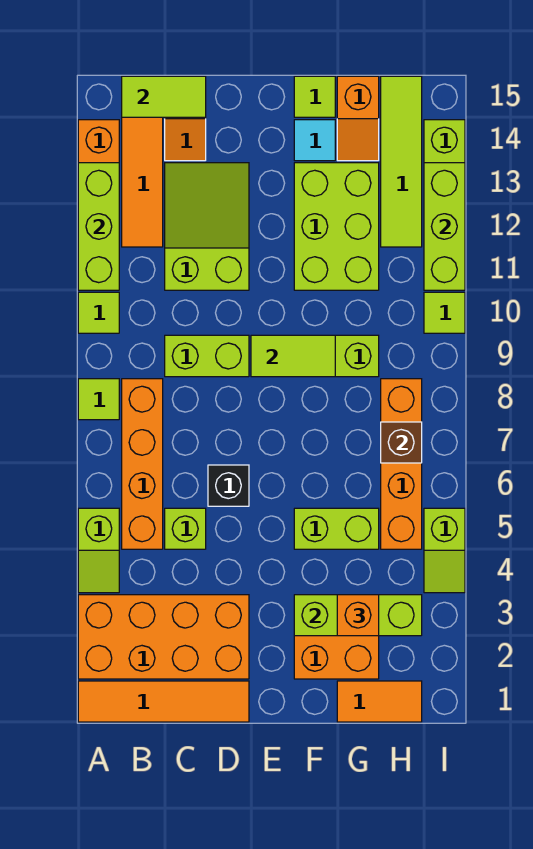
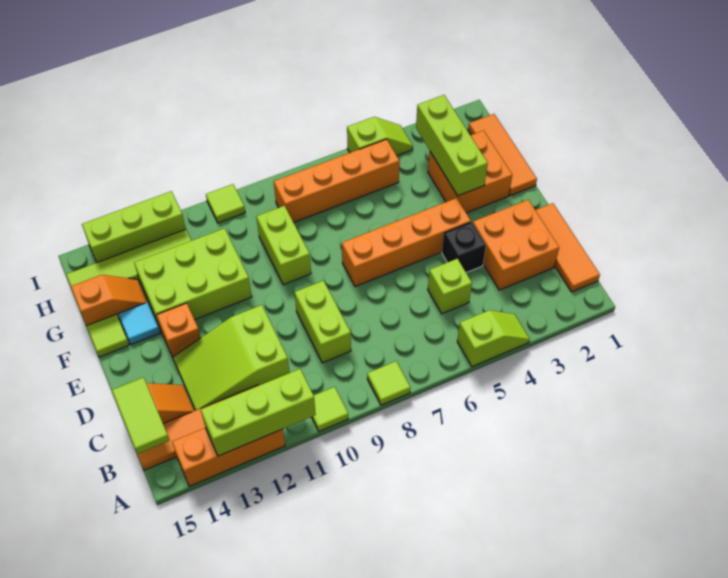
orange 1x4 tile [78,681,249,722] -> orange 1x3 tile [536,203,600,292]
orange 2x4 brick [78,595,249,679] -> orange 2x2 brick [473,200,559,290]
orange 1x4 brick [122,379,163,549] -> orange 1x4 brick moved to [342,198,471,287]
black 1x1 brick [208,465,249,506] -> black 1x1 brick moved to [442,222,486,273]
lime 1x2 tile [251,335,335,377] -> none
lime 1x2 brick [294,508,379,549] -> none
orange 1x2 tile [337,681,422,722] -> orange 1x3 tile [468,114,537,196]
orange 1x1 brick [337,595,379,636] -> orange 1x1 brick moved to [157,303,201,357]
brown 1x1 brick [381,422,422,463] -> none
lime 1x3 brick [424,163,465,290] -> none

